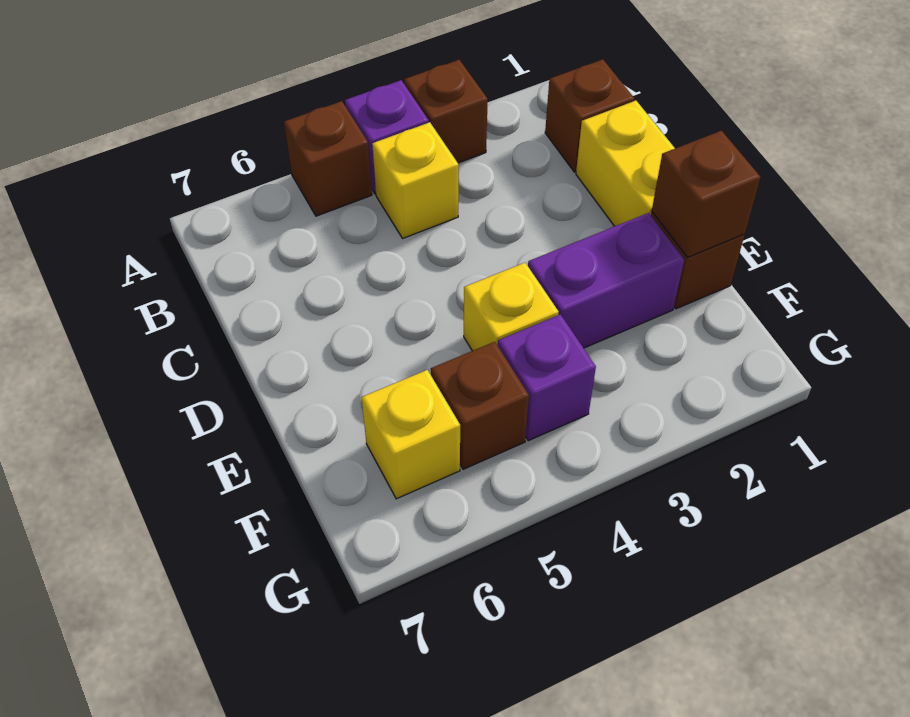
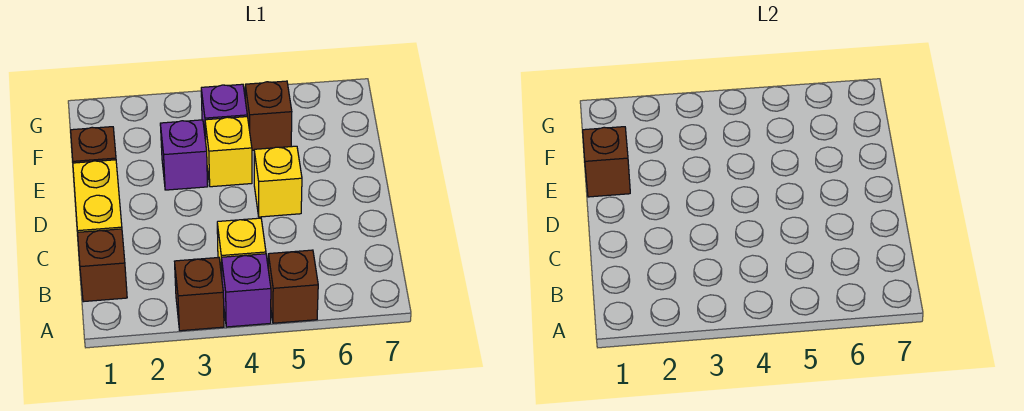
purple 1x2 brick [528,213,684,348] -> purple 1x1 brick [160,120,208,190]
yellow 1x1 brick [362,370,460,499] -> yellow 1x1 brick moved to [254,146,302,217]

